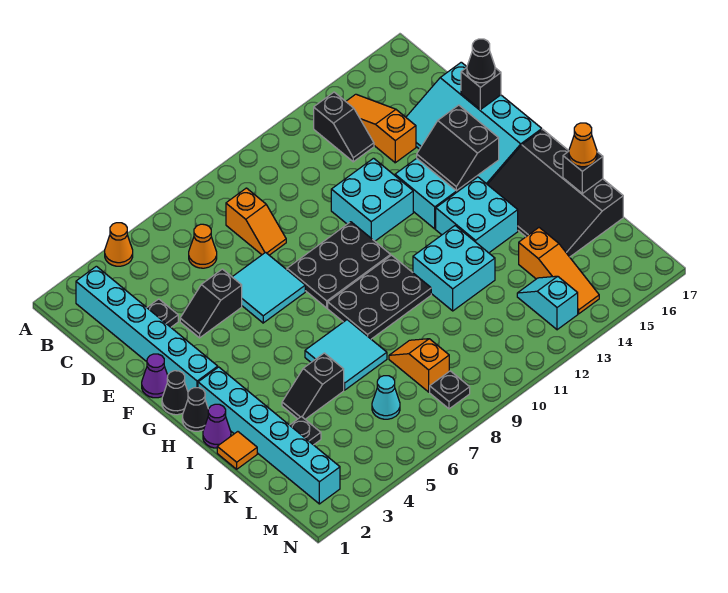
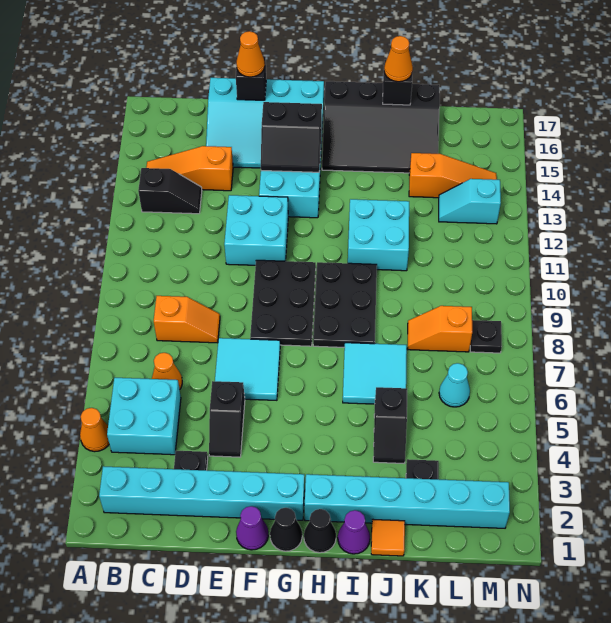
black 1x1 cone [467,39,495,83] -> orange 1x1 cone [236,31,265,77]
cyan 2x2 brick [436,177,518,253] -> cyan 2x2 brick moved to [107,378,181,455]

